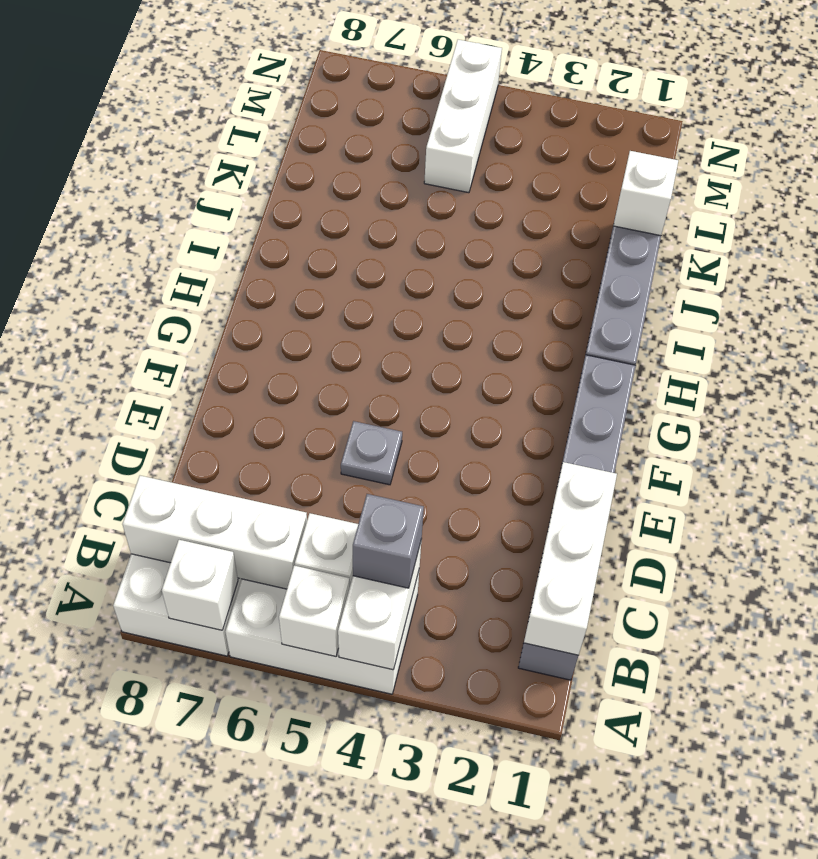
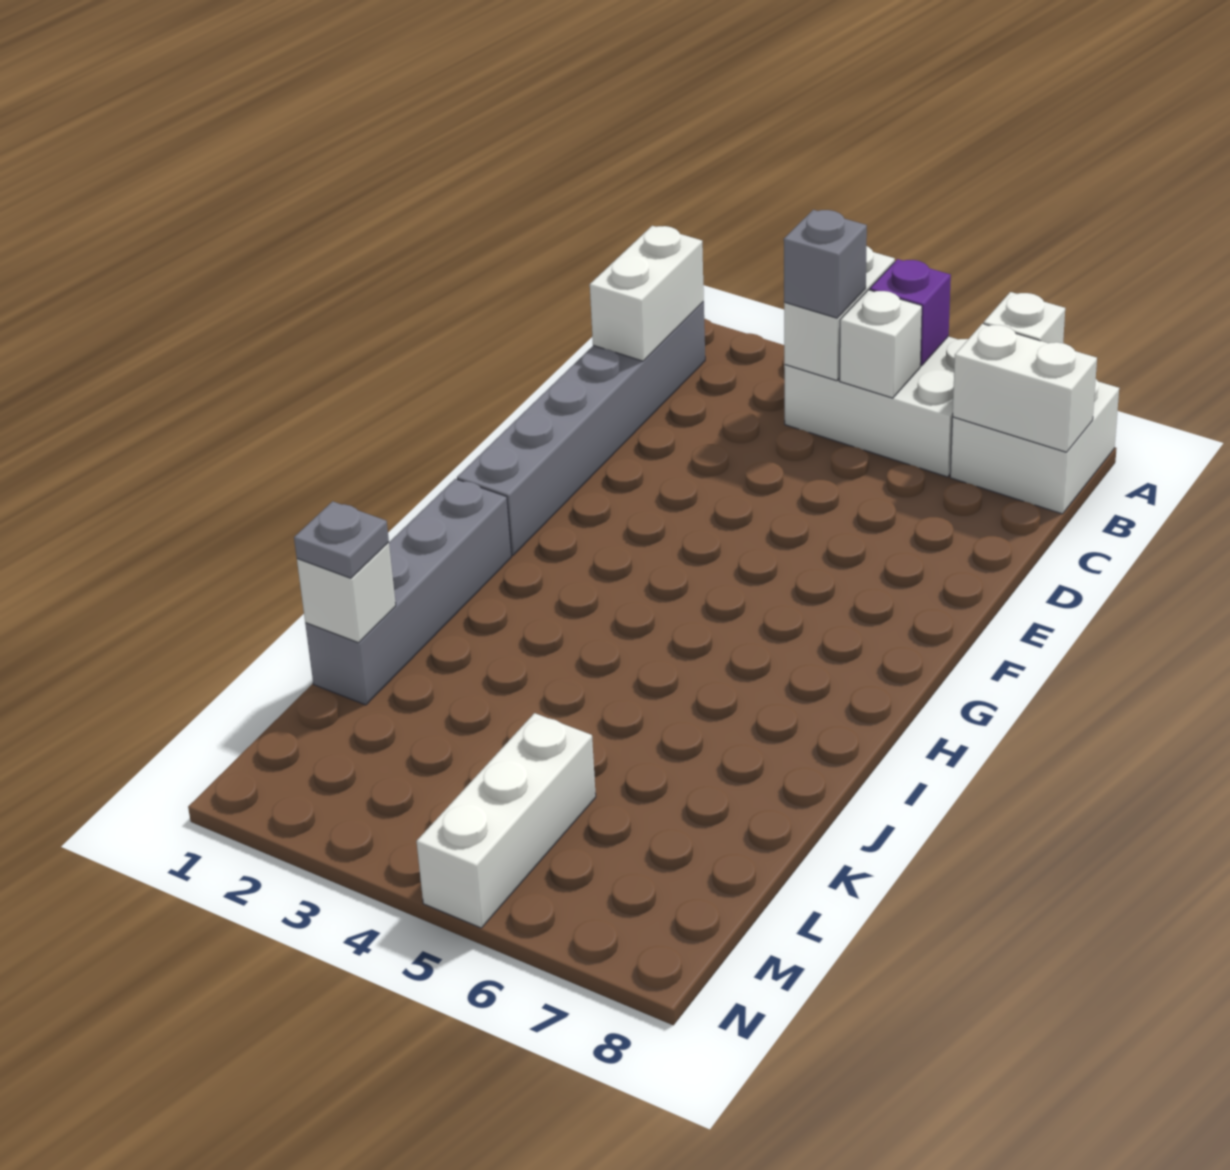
white 1x1 brick [279,566,350,657] -> purple 1x1 brick [870,259,951,366]
white 1x3 brick [524,462,617,655] -> white 1x2 brick [590,226,704,361]
white 1x3 brick [123,476,307,589] -> white 1x2 brick [953,324,1097,452]
grey 1x1 plate [341,421,402,485] -> grey 1x1 plate moved to [294,501,389,578]

